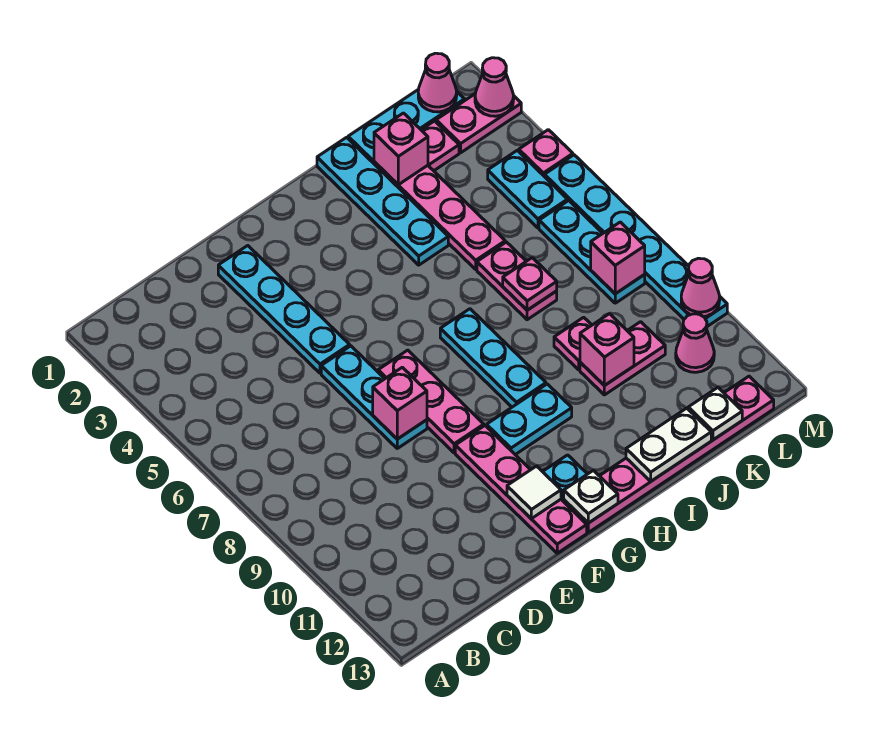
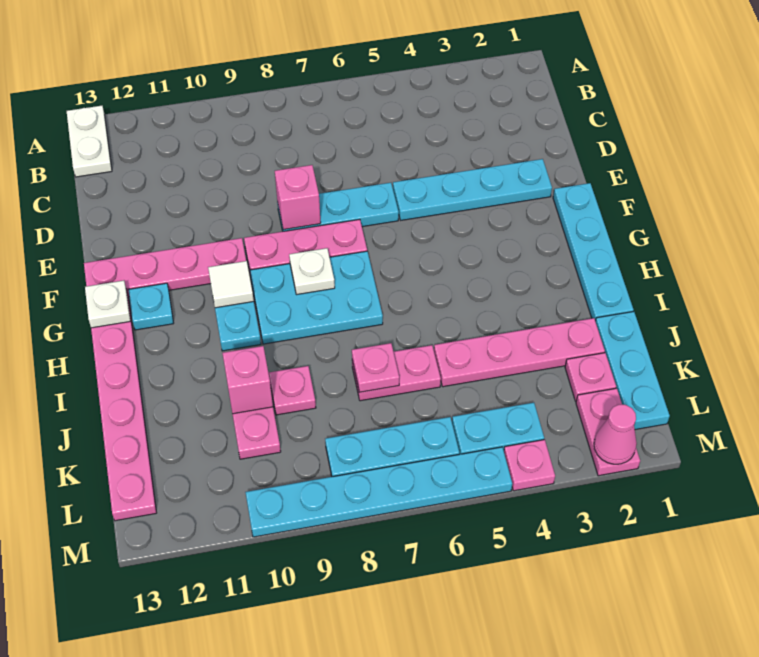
white 1x1 tile [507,466,561,519] -> white 1x1 tile moved to [208,261,254,308]
cyan 1x3 plate [440,309,546,407] -> cyan 2x3 plate [250,251,383,344]
cyan 1x4 plate [317,137,448,265] -> cyan 1x4 plate turned to [553,183,634,321]
white 1x2 plate [626,408,711,481] -> white 1x2 plate moved to [67,106,112,177]
pink 1x1 brick [374,113,428,185] -> none
white 1x1 plate [688,388,742,440] -> white 1x1 plate moved to [289,248,335,295]
pink 1x1 cone [418,53,457,112] -> none
pink 1x1 brick [591,222,645,294] -> none
pink 1x1 cone [676,314,714,372] -> none
pink 1x1 cone [681,258,720,317] -> none

